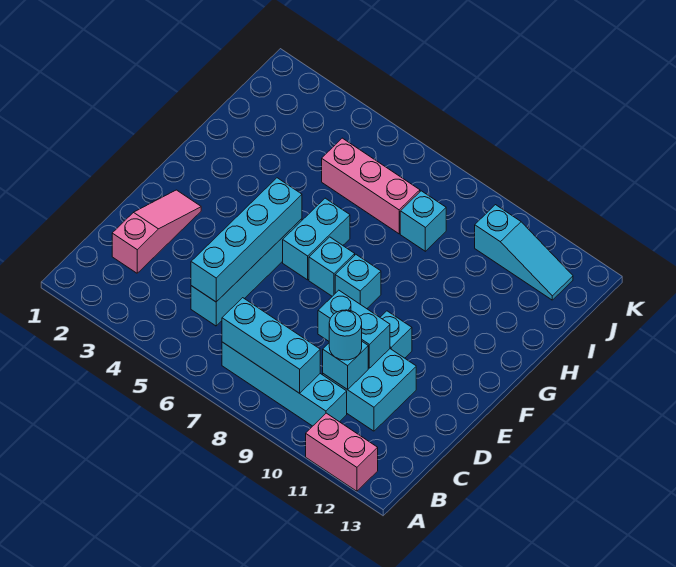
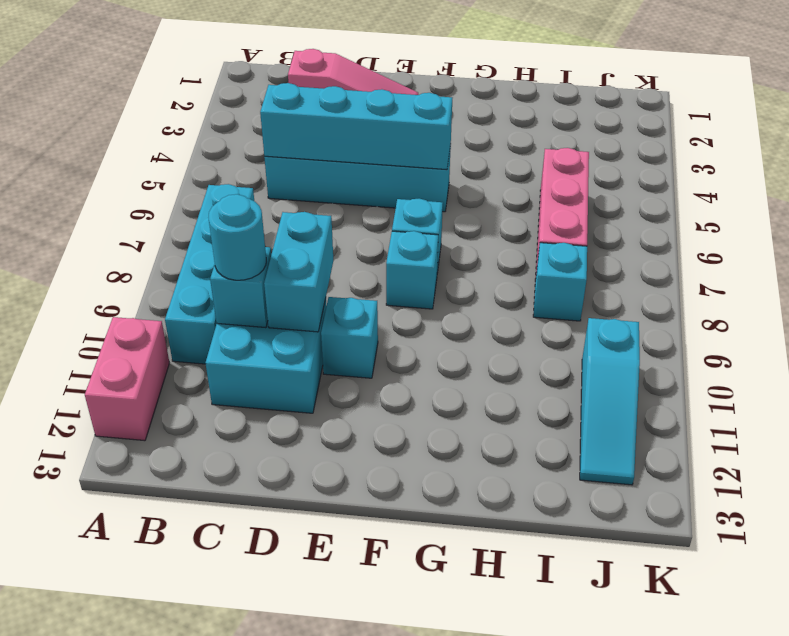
cyan 1x3 brick [222,298,320,393] -> none
cyan 1x2 brick [283,198,350,280] -> none

